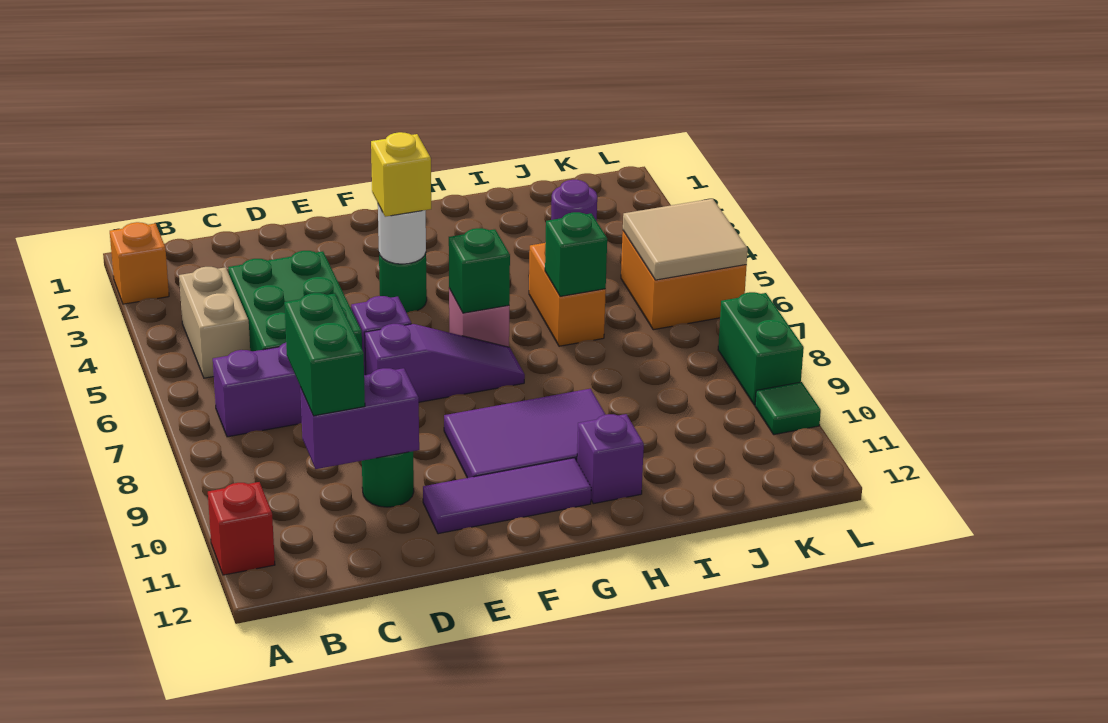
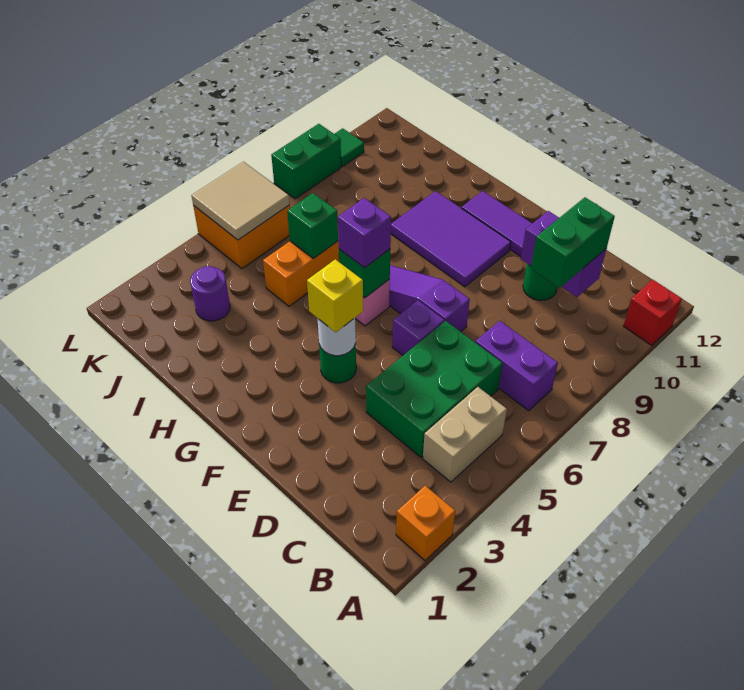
purple 1x1 brick [577,414,644,504] -> purple 1x1 brick moved to [337,198,391,268]

